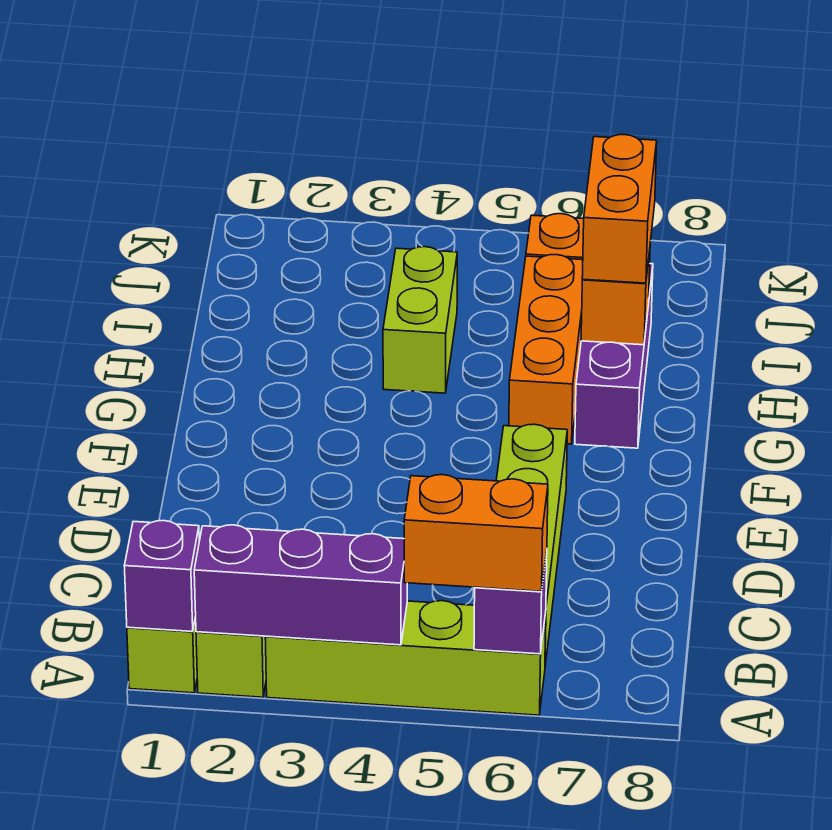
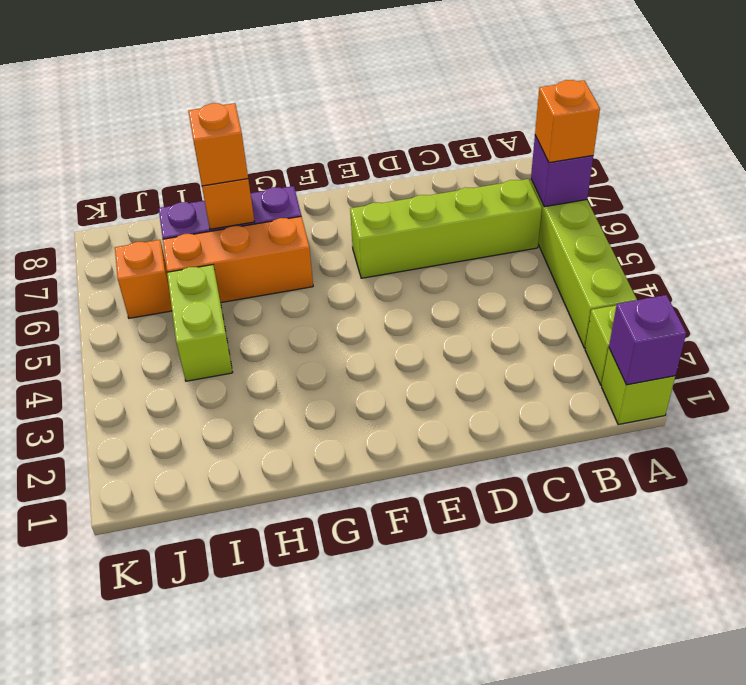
purple 1x3 brick [194,525,407,645] -> none
orange 1x2 brick [404,475,548,591] -> orange 1x1 brick [535,80,600,163]
lime 1x2 brick [383,247,457,393] -> lime 1x2 brick turned to [167,265,233,381]
orange 1x2 brick [582,135,657,283] -> orange 1x1 brick [188,103,248,186]

